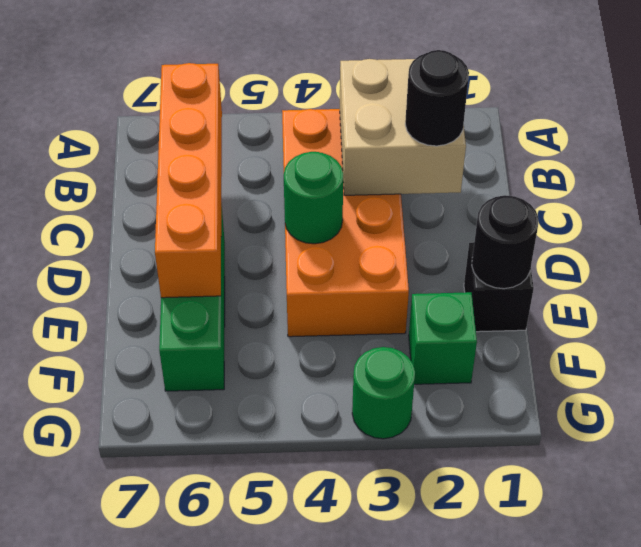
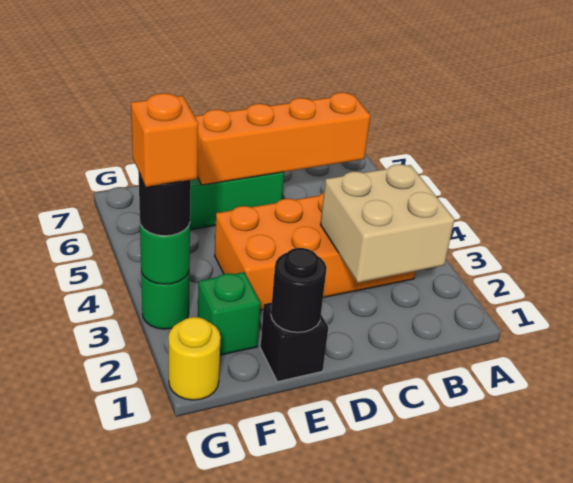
black 1x1 round brick [405,50,469,146] -> black 1x1 round brick moved to [139,173,191,236]
green 1x1 round brick [284,152,343,244] -> green 1x1 round brick moved to [140,223,190,284]
none -> yellow 1x1 round brick [169,317,221,400]
none -> orange 1x1 brick [131,93,198,187]

